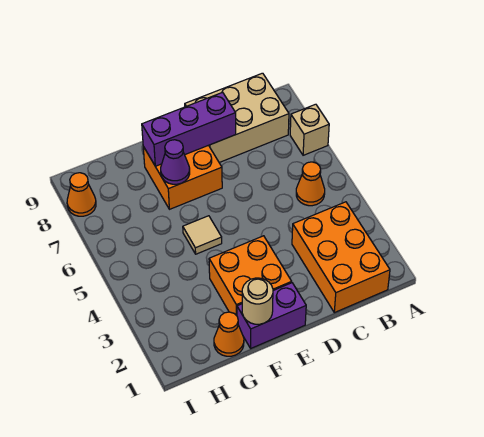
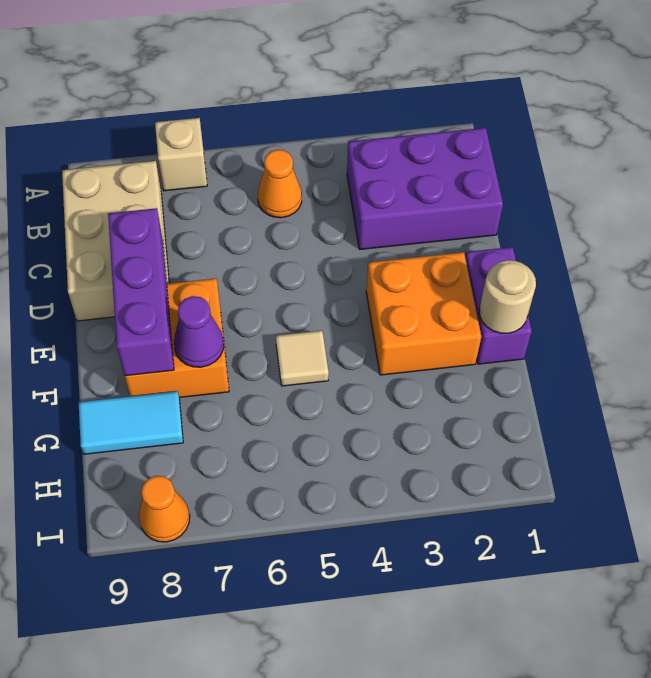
orange 2x3 brick [292,202,390,313] -> purple 2x3 brick [347,128,503,249]
orange 1x1 cone [214,312,244,356] -> none
none -> cyan 1x2 tile [78,391,183,454]

